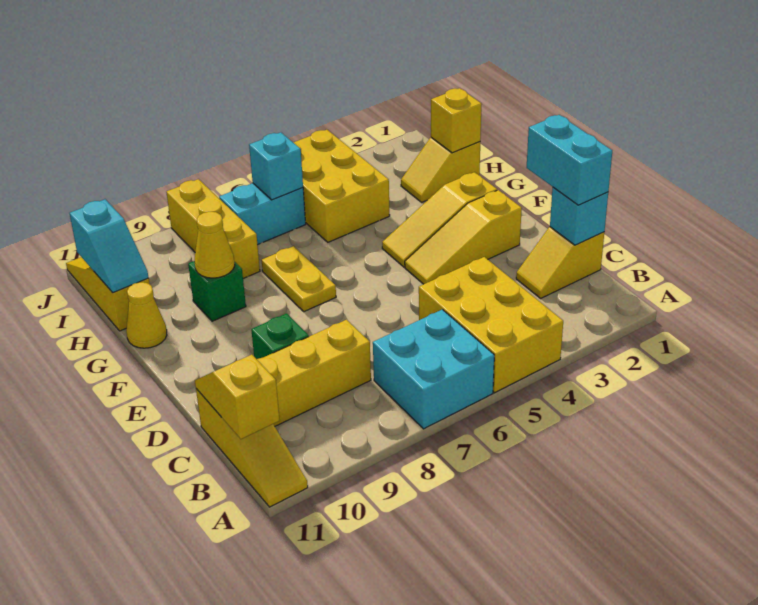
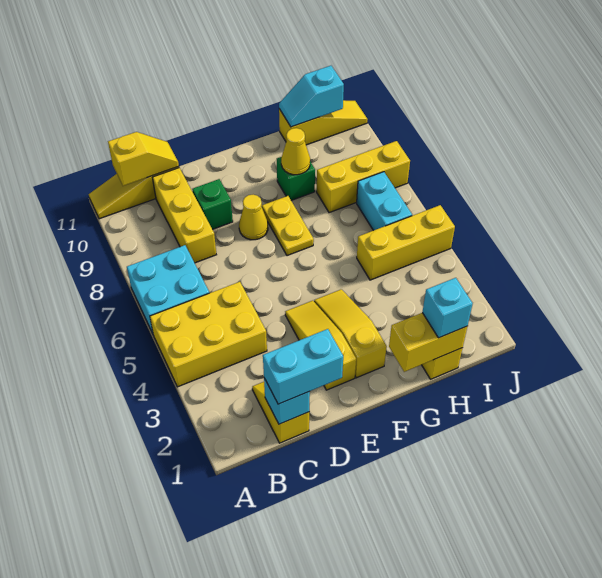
yellow 1x2 plate [262,246,336,312] -> yellow 1x2 plate turned to [262,196,314,256]
yellow 1x1 cone [126,282,167,348] -> yellow 1x1 cone moved to [239,195,268,240]
yellow 1x1 brick [431,88,482,153] -> yellow 1x2 brick [389,313,467,372]
yellow 2x3 brick [294,130,390,242] -> yellow 1x3 brick [357,205,455,280]
cyan 1x1 brick [249,132,303,200] -> cyan 1x1 brick moved to [422,278,473,338]

